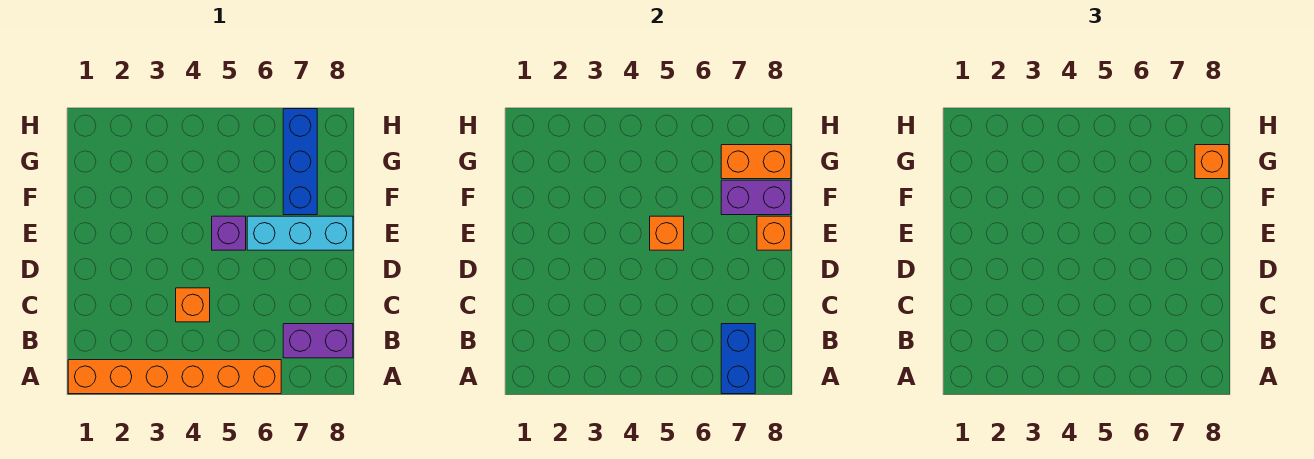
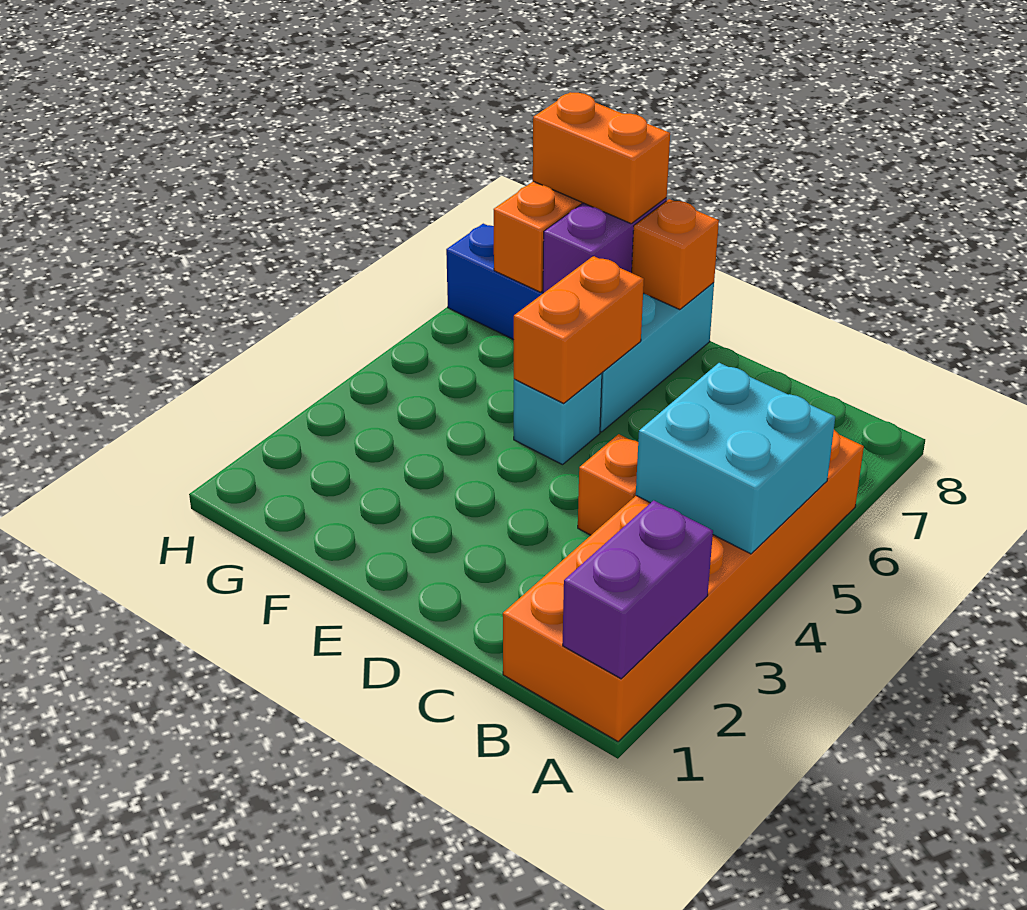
orange 1x6 brick [68,360,281,394] -> orange 2x6 brick [503,430,864,741]
none -> cyan 2x2 brick [636,363,835,554]
blue 1x2 brick [721,324,755,394] -> none
purple 1x2 brick [283,324,353,358] -> purple 1x2 brick moved to [563,500,713,679]
purple 1x1 brick [212,216,246,250] -> cyan 1x1 brick [514,373,602,465]
orange 1x1 brick [650,216,684,250] -> orange 1x2 brick [514,256,644,403]
orange 1x1 brick [1195,145,1229,179] -> orange 1x2 brick [533,92,670,224]

